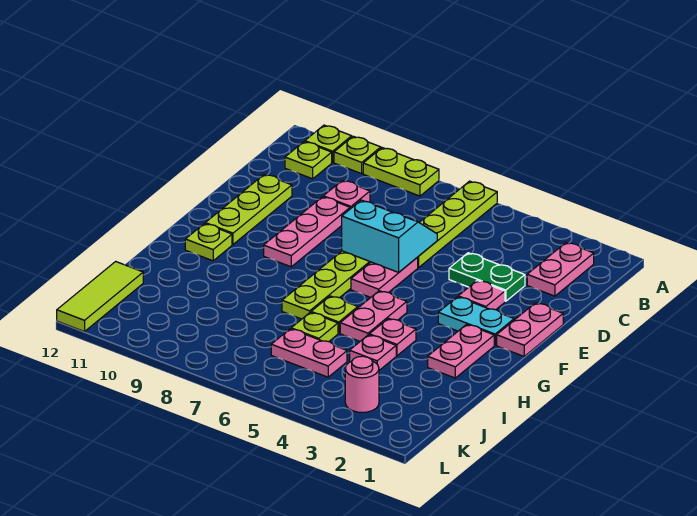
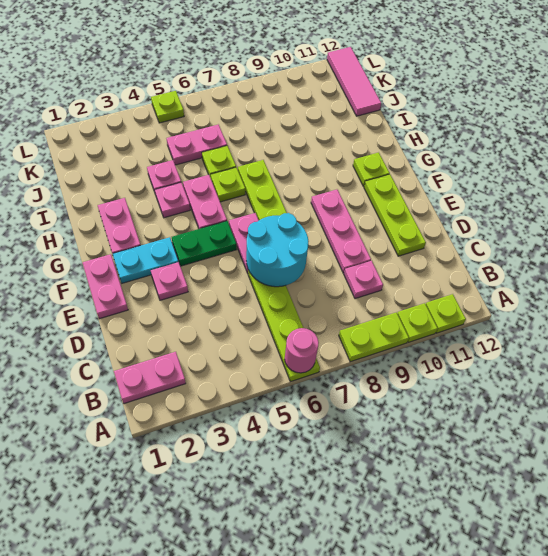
pink 1x2 plate [527,242,594,296] -> pink 1x2 plate turned to [114,352,186,404]
lime 1x1 plate [285,142,332,179] -> lime 1x1 plate moved to [151,91,184,123]
green 1x2 plate [449,253,525,301] -> green 1x2 plate moved to [172,221,237,266]
cyan 2x2 slope [342,200,437,272] -> cyan 2x2 round brick [246,213,309,287]
lime 1x3 tile [57,261,143,332] -> pink 1x3 tile [327,47,381,116]
pink 1x1 round brick [345,356,379,413] -> pink 1x1 round brick moved to [285,328,319,373]

